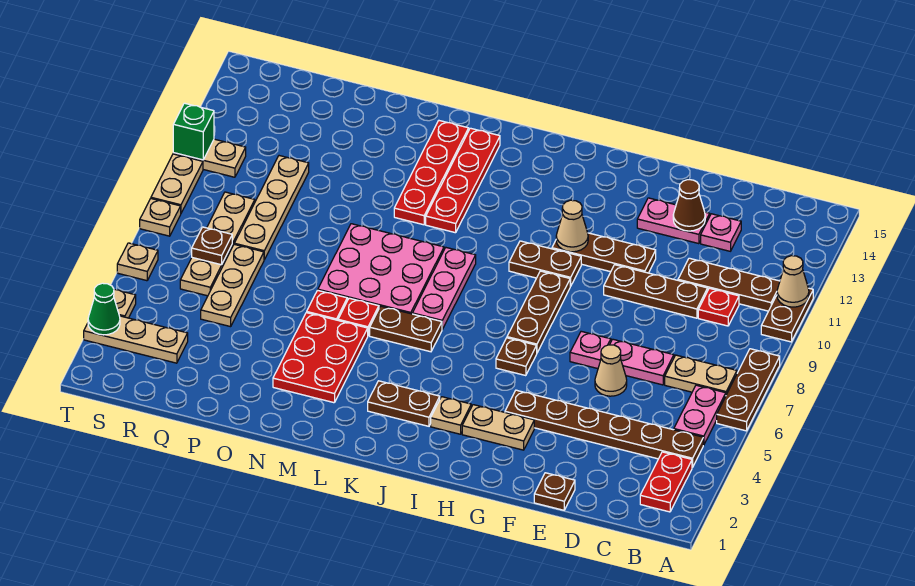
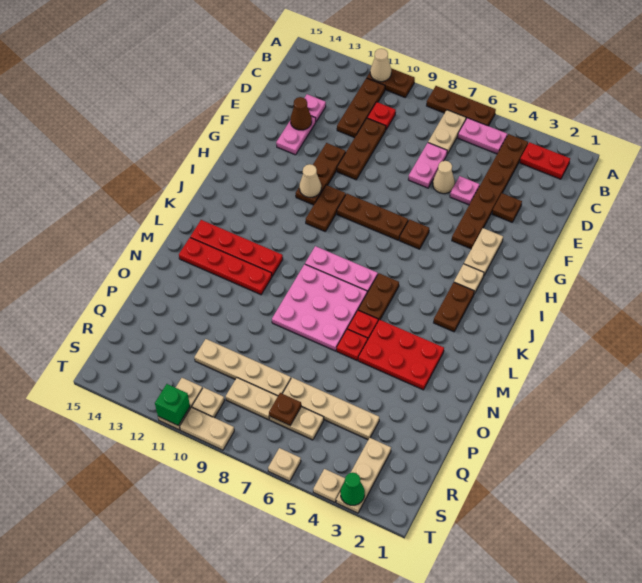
brown 1x1 plate [534,473,575,510] -> brown 1x1 plate moved to [492,193,522,222]
pink 1x1 plate [570,331,611,369] -> pink 1x1 plate moved to [450,176,479,205]
tan 1x3 plate [201,244,264,327] -> tan 1x4 plate [282,378,379,440]
tan 1x1 plate [140,199,181,236] -> tan 1x1 plate moved to [192,387,224,418]

